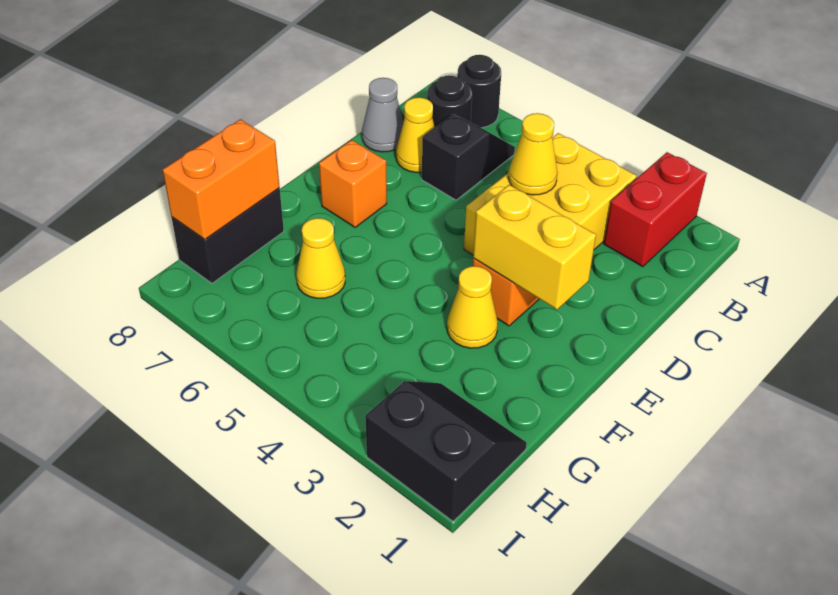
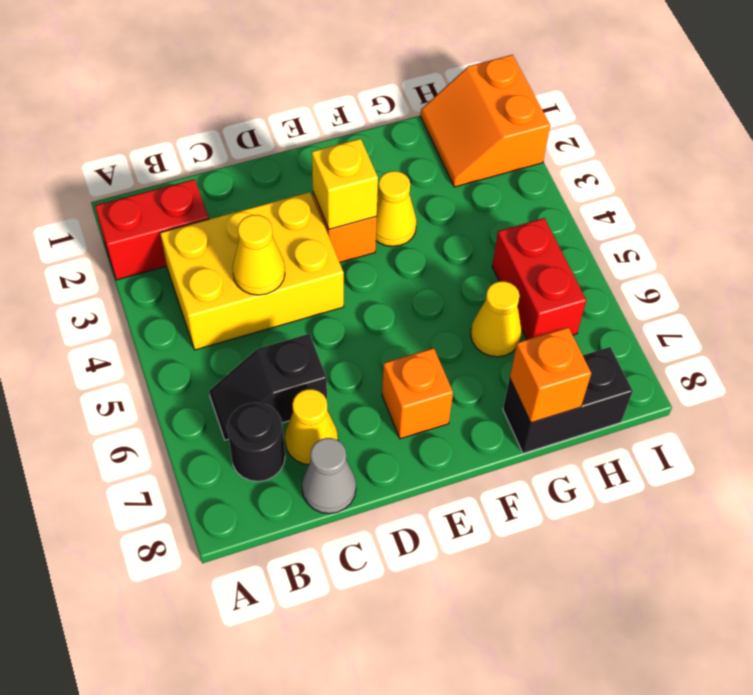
black 1x1 round brick [457,55,501,128] -> none
yellow 1x2 brick [473,185,596,310] -> yellow 1x1 brick [312,139,378,229]
orange 1x2 brick [163,119,280,239] -> orange 1x1 brick [510,327,591,423]
black 2x2 slope [365,381,527,521] -> orange 2x2 slope [421,55,550,187]
none -> red 1x2 brick [492,218,586,340]

